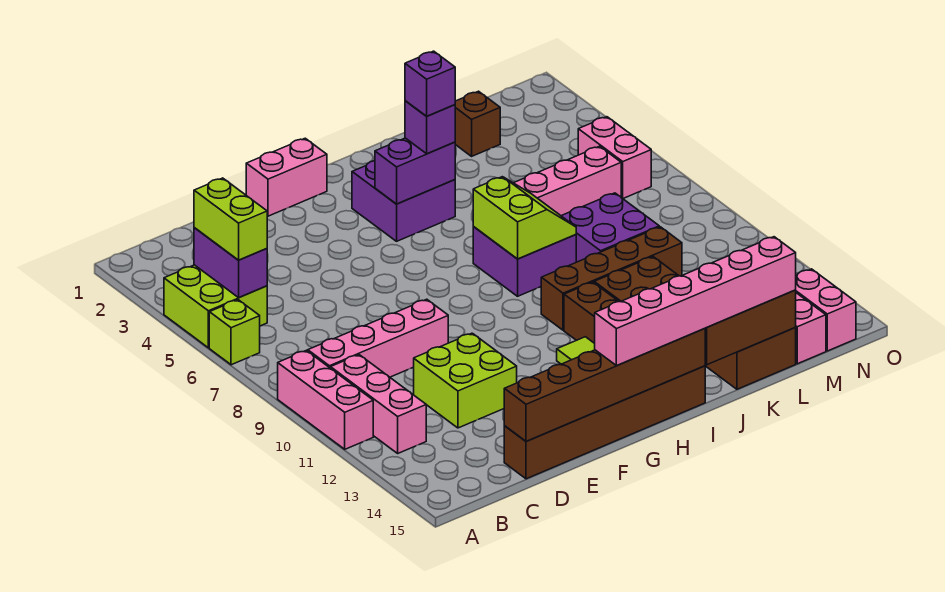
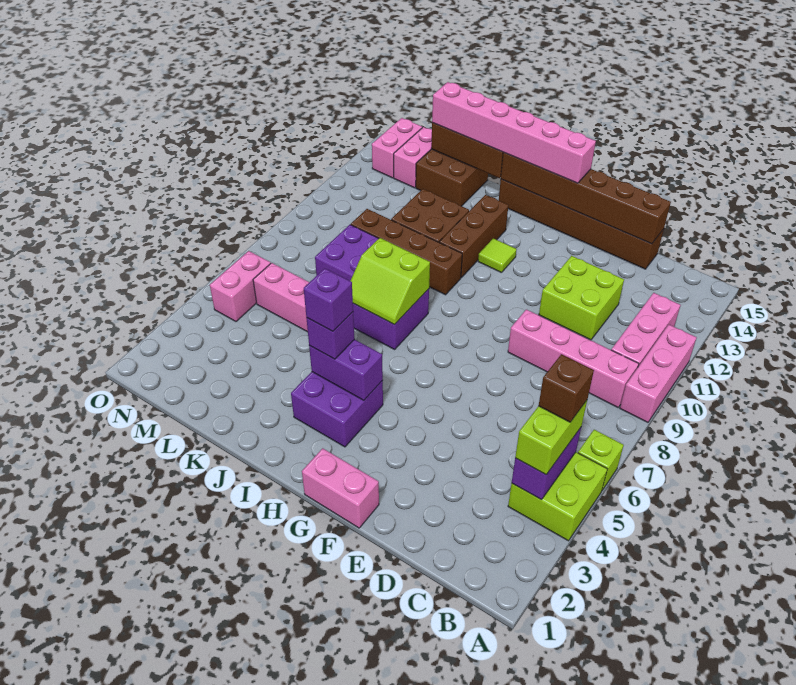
lime 2x2 slope [473,177,576,259] -> lime 2x2 slope turned to [351,238,430,325]
brown 1x1 brick [455,91,500,156] -> brown 1x1 brick moved to [539,354,594,422]

